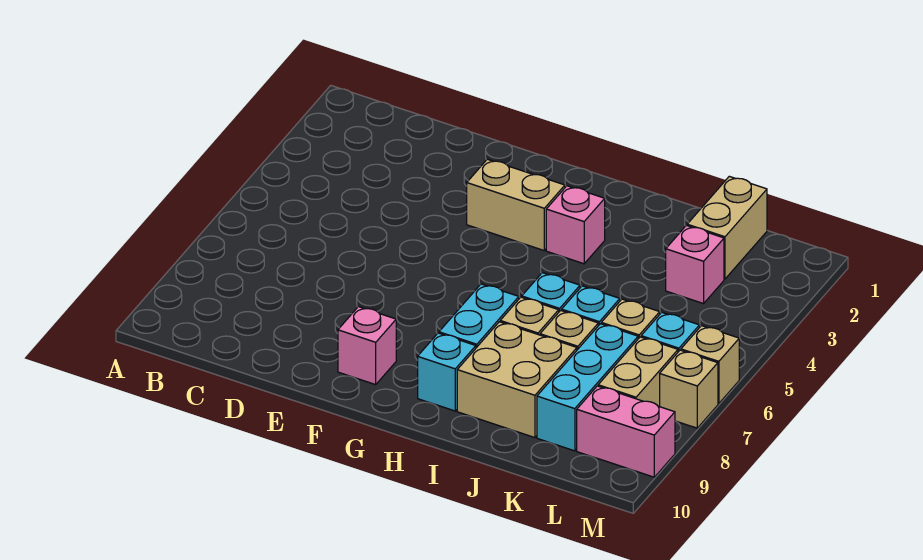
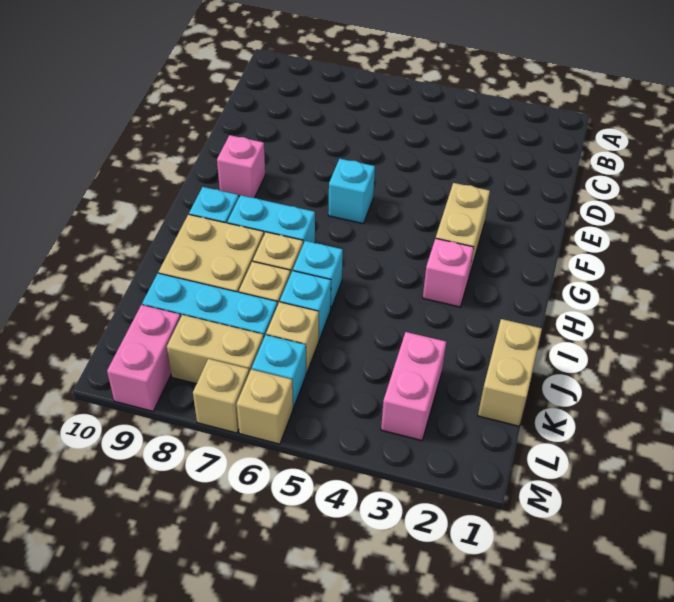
none -> cyan 1x1 brick [328,159,375,224]
tan 1x2 brick [687,176,767,279] -> tan 1x2 brick turned to [478,319,542,426]
pink 1x1 brick [666,225,724,304] -> pink 1x2 brick [381,332,446,441]

